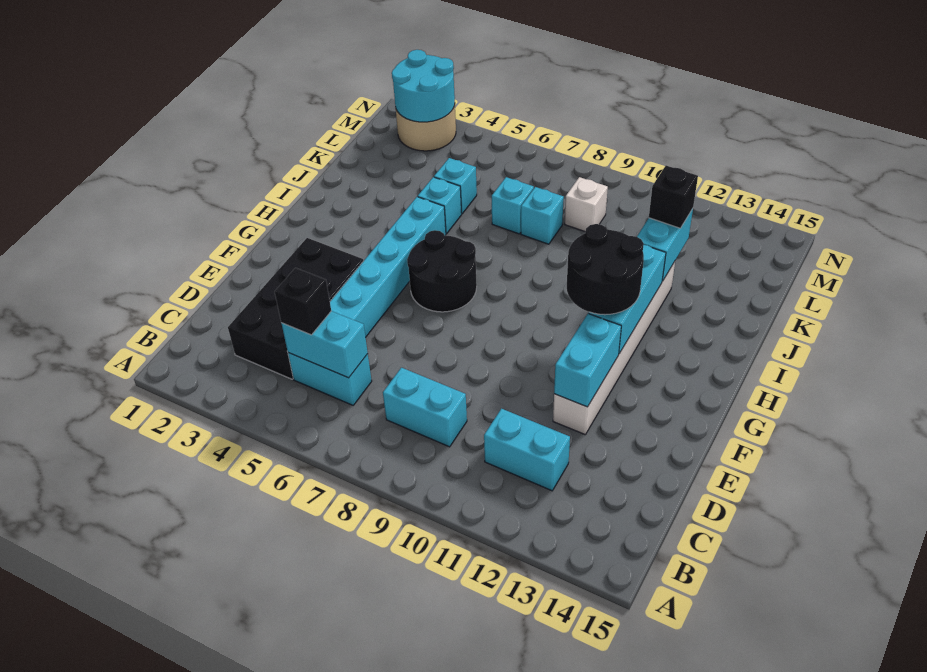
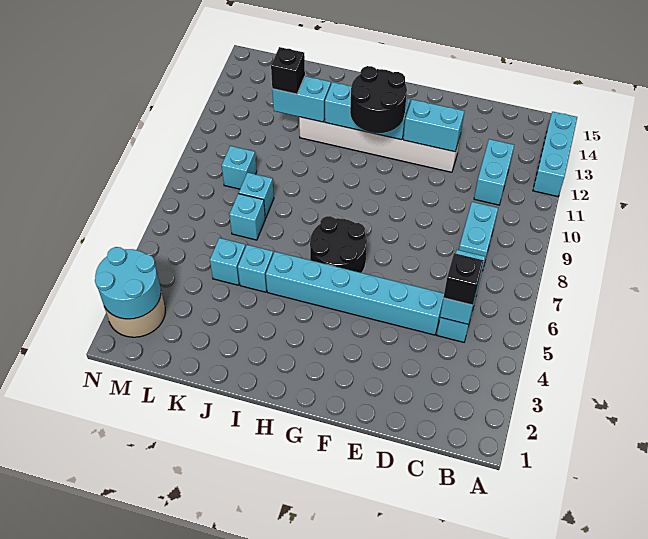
none -> cyan 1x3 brick [533,112,577,197]
black 2x4 brick [228,238,364,379] -> none
white 1x1 brick [565,177,608,231] -> cyan 1x1 brick [222,146,257,189]

